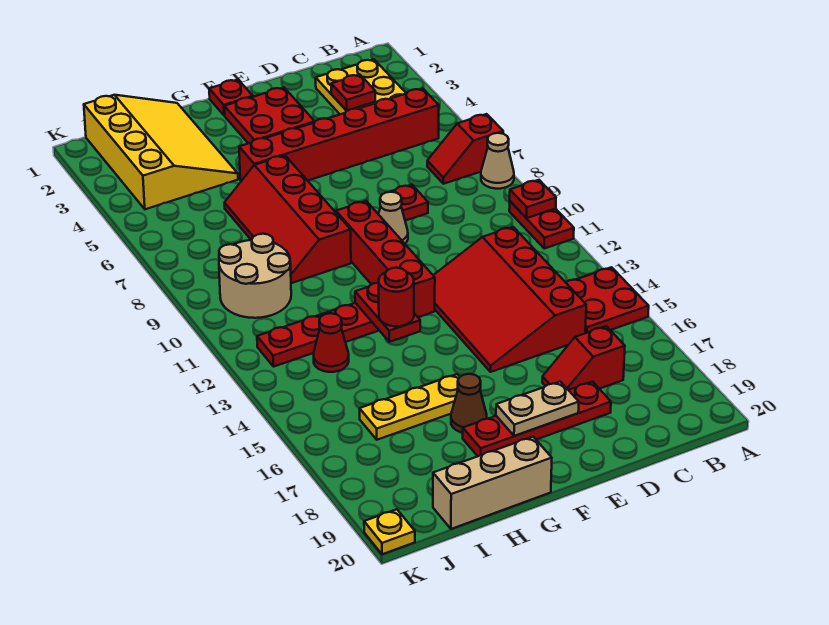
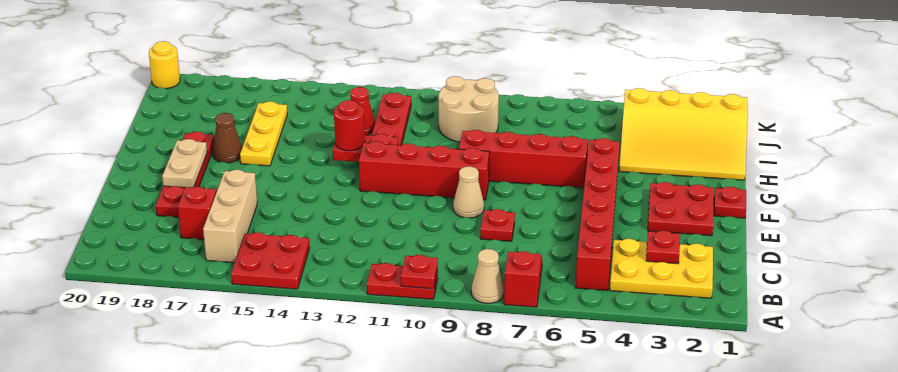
red 3x4 slope [433,227,586,372] -> none
tan 1x3 brick [433,437,552,529] -> tan 1x3 brick moved to [203,170,257,263]
yellow 1x1 plate [364,509,415,554] -> yellow 1x1 round brick [149,41,180,89]

